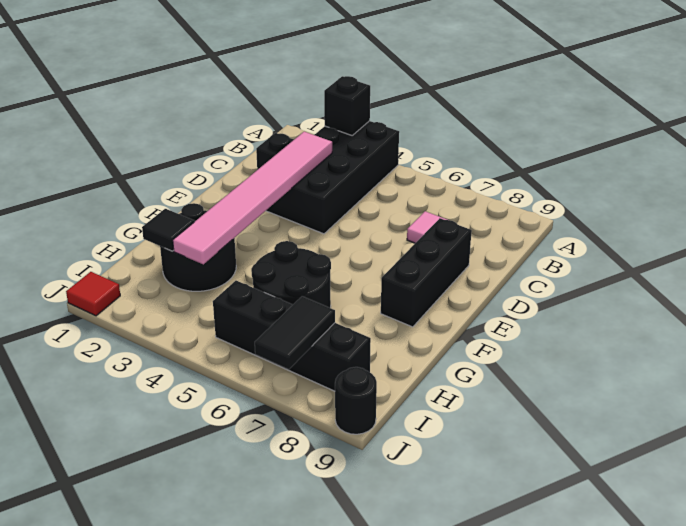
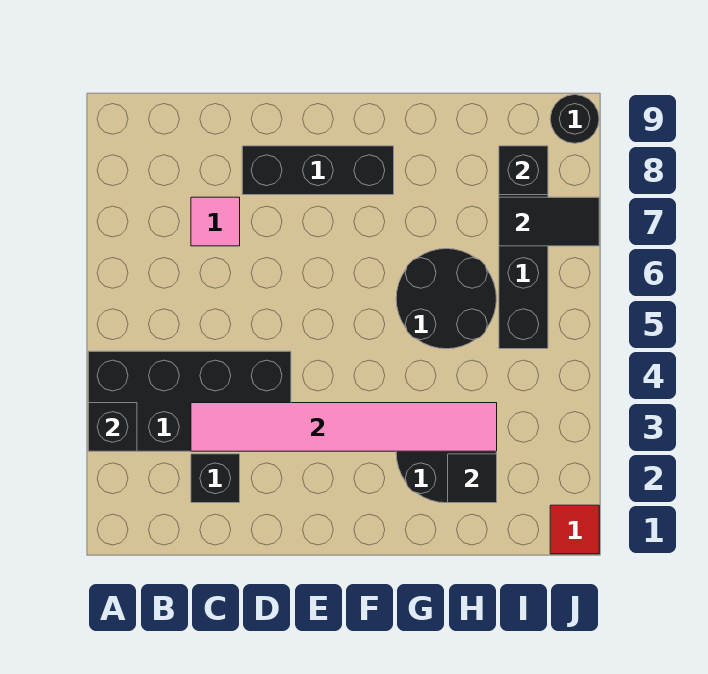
none -> black 1x1 brick [499,146,548,195]

